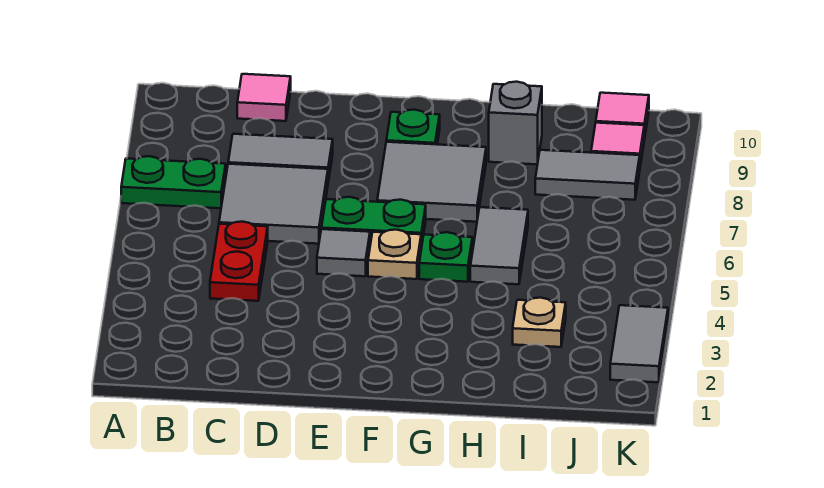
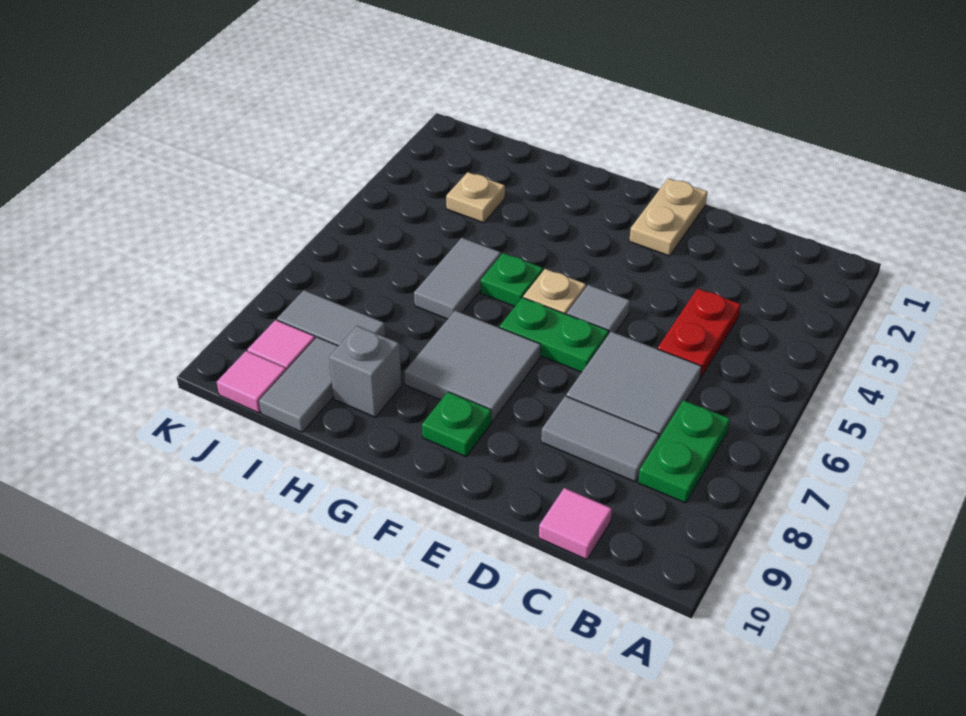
green 1x2 plate [121,156,226,208] -> green 1x2 plate turned to [638,400,730,503]
none -> tan 1x2 plate [629,178,707,256]
grey 1x2 tile [610,305,668,382] -> grey 1x2 tile moved to [259,337,338,432]

